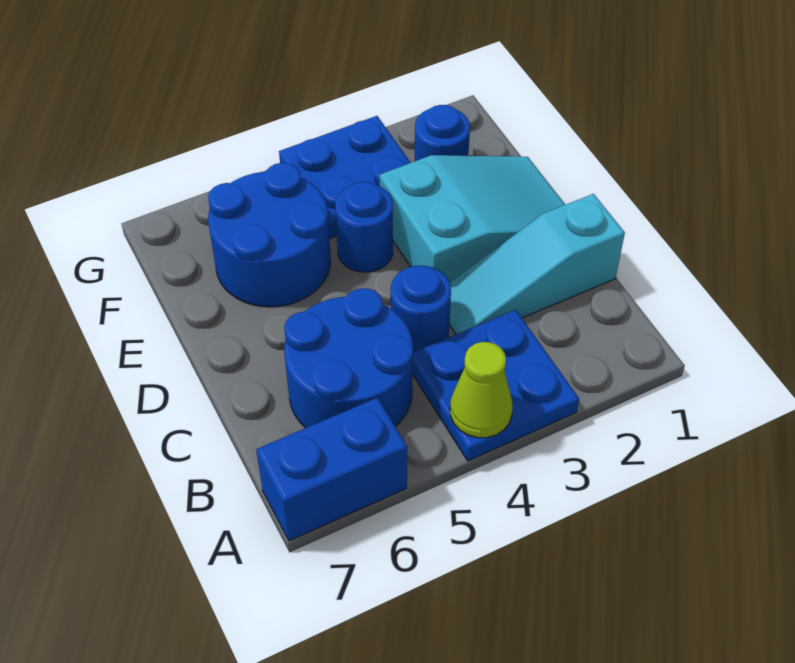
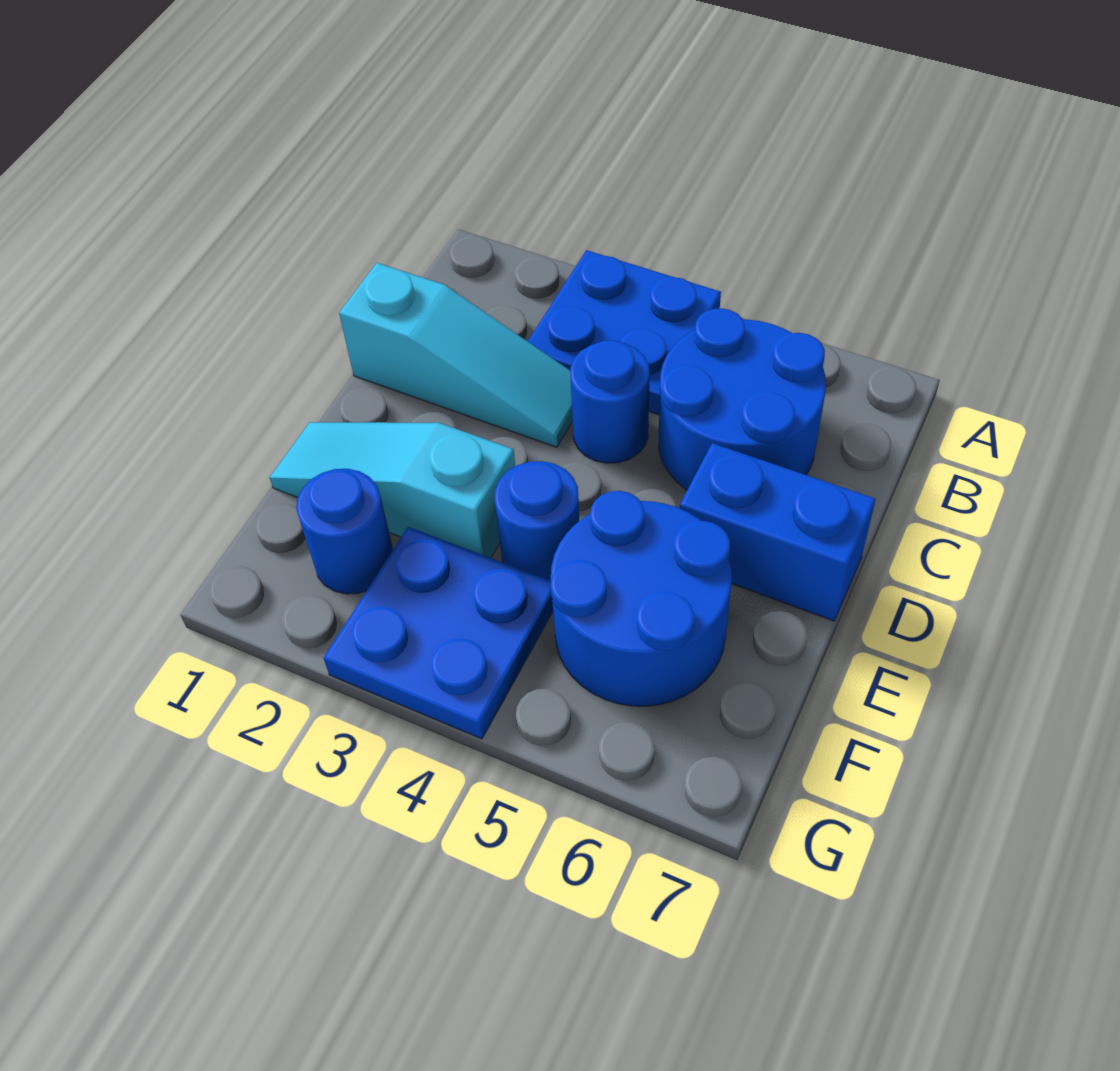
lime 1x1 cone [450,342,513,438] -> none
blue 1x2 brick [256,398,407,541] -> blue 1x2 brick moved to [680,443,875,621]
cyan 2x3 slope [380,155,565,282] -> cyan 1x3 slope [270,422,515,558]

